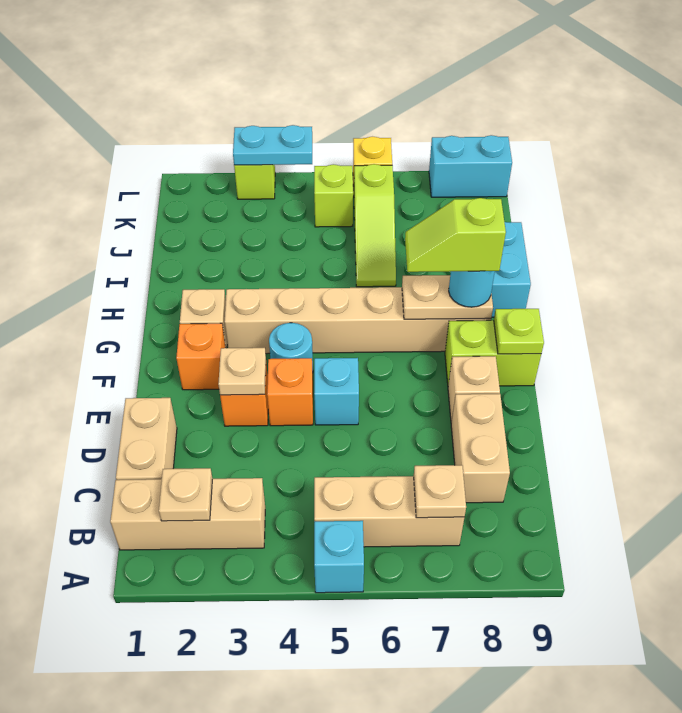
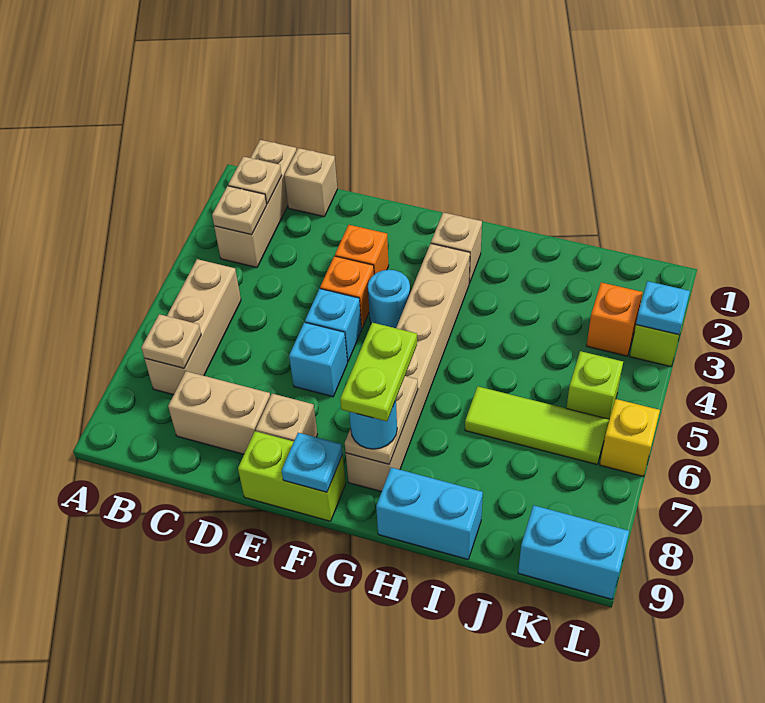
cyan 1x1 brick [314,521,364,593] -> cyan 1x1 brick moved to [289,322,347,397]
tan 1x2 brick [116,398,177,480] -> tan 1x1 brick [284,148,337,217]
tan 1x1 plate [218,348,266,395] -> tan 1x1 plate moved to [212,186,267,235]
orange 1x1 brick [176,323,226,390] -> orange 1x1 brick moved to [587,282,643,356]
lime 1x2 brick [445,320,541,386] -> lime 1x2 brick turned to [238,431,346,521]
lime 1x1 plate [494,309,544,354] -> cyan 1x1 plate [282,433,343,492]
lime 1x2 slope [405,198,506,272] -> lime 1x2 plate [340,323,417,421]
lime 1x3 slope [354,164,396,287] -> lime 1x3 tile [465,386,609,464]
cyan 1x2 plate [233,125,312,165] -> cyan 1x1 plate [636,281,690,335]
cyan 1x2 brick [429,135,512,197] -> cyan 1x2 brick turned to [518,505,629,599]

